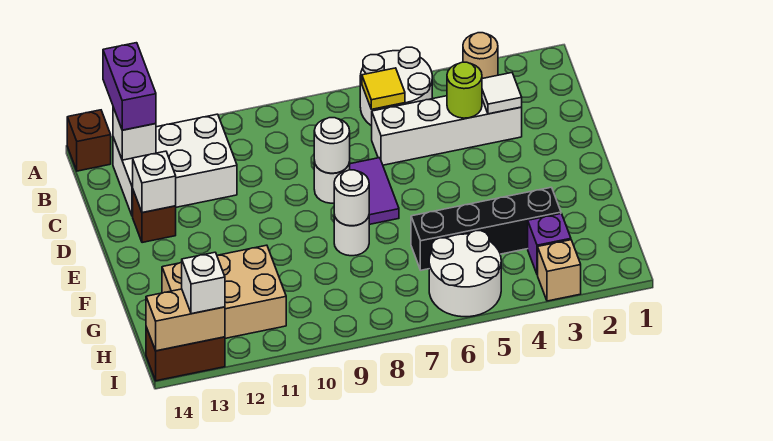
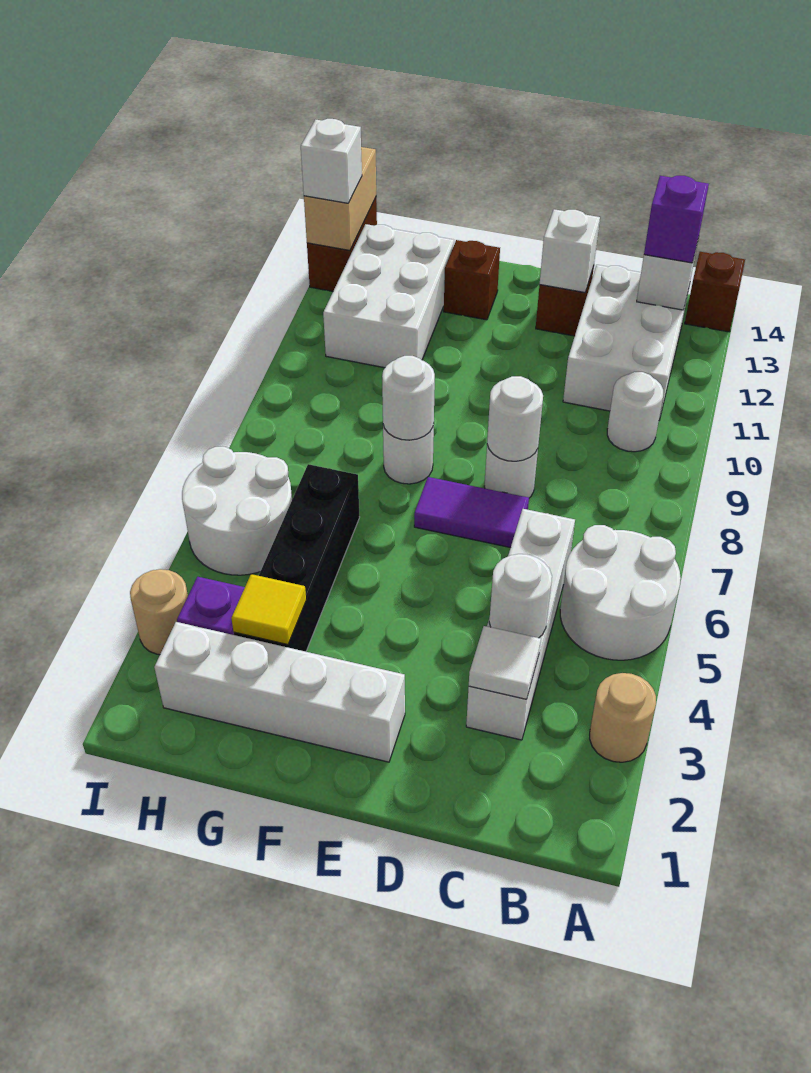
purple 1x2 brick [103,43,156,130] -> purple 1x1 brick [644,176,709,263]
yellow 1x1 tile [362,68,405,109] -> yellow 1x1 tile moved to [231,574,306,644]
none -> white 1x1 round brick [607,372,663,452]
lime 1x1 round brick [447,62,482,118] -> white 1x1 round brick [489,554,552,638]
none -> white 1x4 brick [154,622,405,762]
none -> brown 1x1 brick [444,240,500,320]
tan 2x3 brick [162,245,286,338] -> white 2x3 brick [323,224,454,368]
tan 1x1 brick [538,240,581,301] -> tan 1x1 round brick [130,569,188,655]

